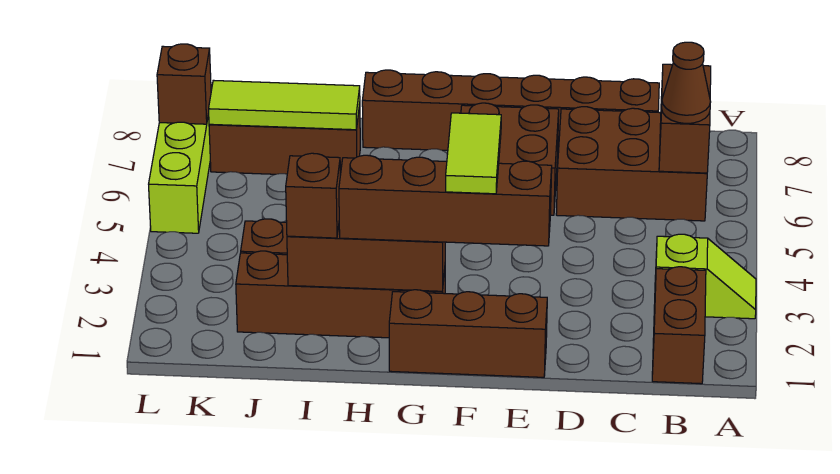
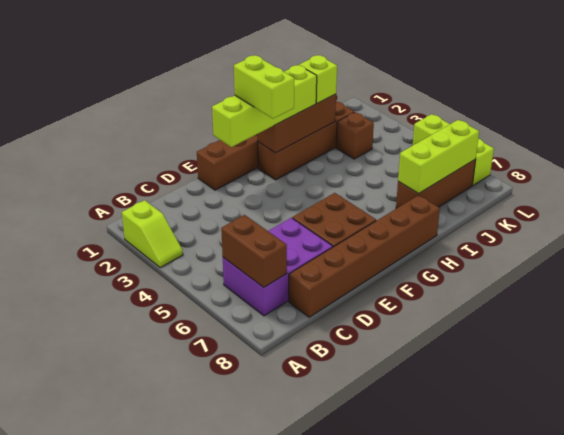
lime 1x2 slope [654,234,756,319] -> lime 1x2 slope turned to [122,200,183,268]
brown 1x2 brick [652,267,706,384] -> none
brown 2x3 brick [556,107,707,221] -> purple 2x3 brick [223,218,333,316]
brown 1x1 cone [662,42,711,124] -> none
brown 1x4 brick [339,155,552,246] -> lime 1x4 brick [212,65,317,147]
lime 1x2 tile [446,113,501,194] -> lime 1x2 brick [234,55,294,119]
brown 1x1 brick [286,153,340,238] -> lime 1x1 brick [299,55,337,103]
lime 1x3 tile [209,80,360,130] -> lime 1x3 brick [398,120,479,194]
brown 1x1 brick [157,44,211,124] -> none

